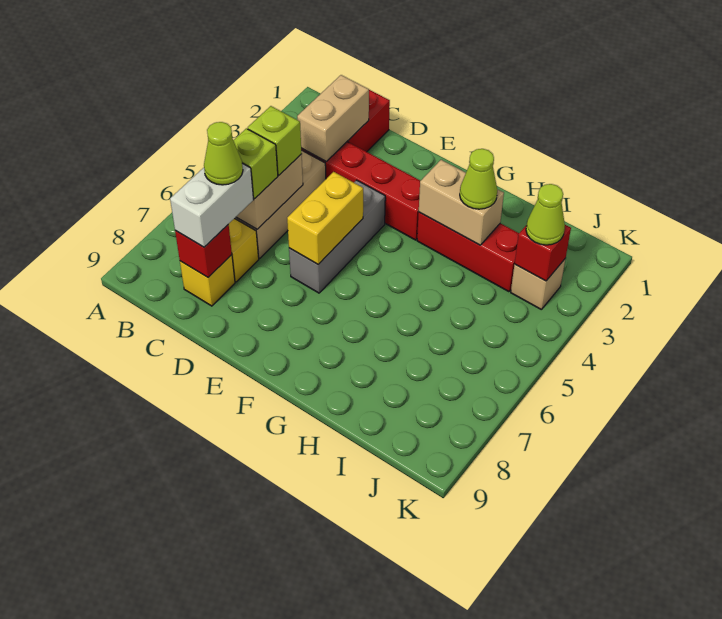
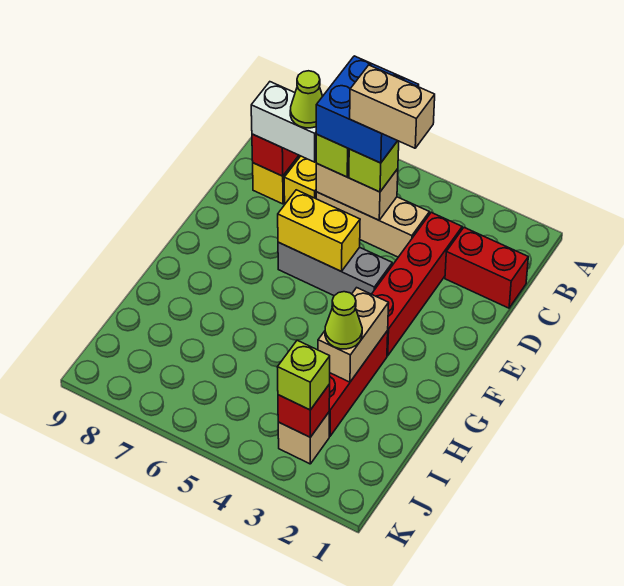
none -> blue 2x2 brick [316,56,419,163]
tan 1x2 brick [297,75,369,161] -> tan 1x2 brick moved to [350,65,435,148]
lime 1x1 cone [526,184,565,245] -> lime 1x1 brick [278,340,330,410]

